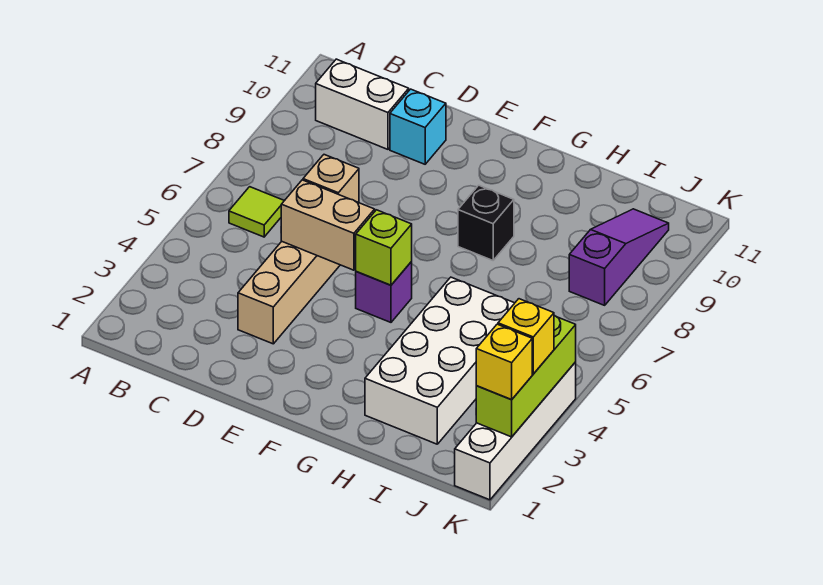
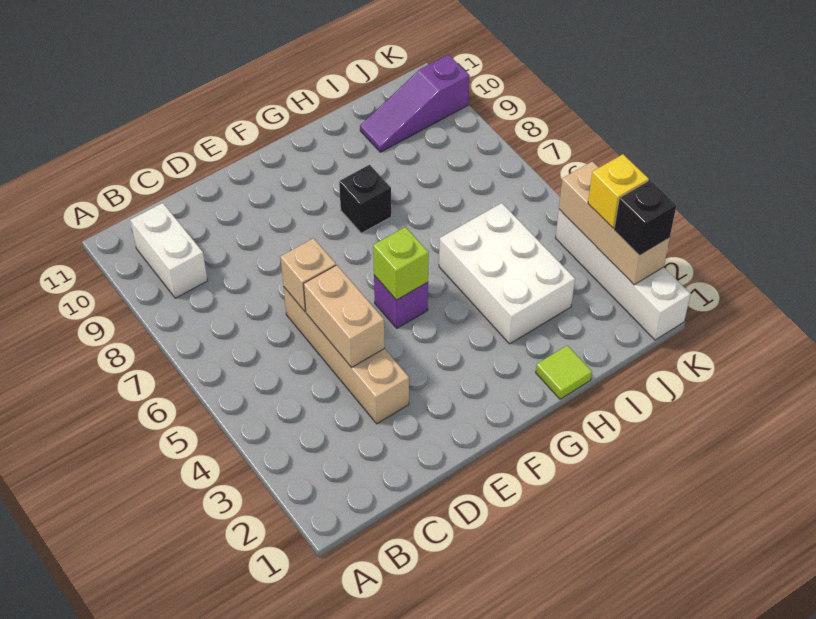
lime 1x1 tile [229,187,284,237] -> lime 1x1 tile moved to [536,345,592,399]
white 1x2 brick [316,59,409,149] -> white 1x2 brick turned to [130,203,208,298]
tan 1x2 brick [281,180,375,270] -> tan 1x2 brick turned to [304,265,385,367]
cyan 1x1 brick [390,89,446,164] -> none
white 2x4 brick [365,277,514,444] -> white 2x3 brick [439,203,575,344]
purple 1x3 slope [569,209,669,305] -> purple 1x3 slope turned to [360,55,470,152]
lime 1x3 brick [476,315,576,437] -> tan 1x3 brick [559,162,670,285]
yellow 1x1 brick [476,324,532,400] -> black 1x1 brick [614,180,676,255]

